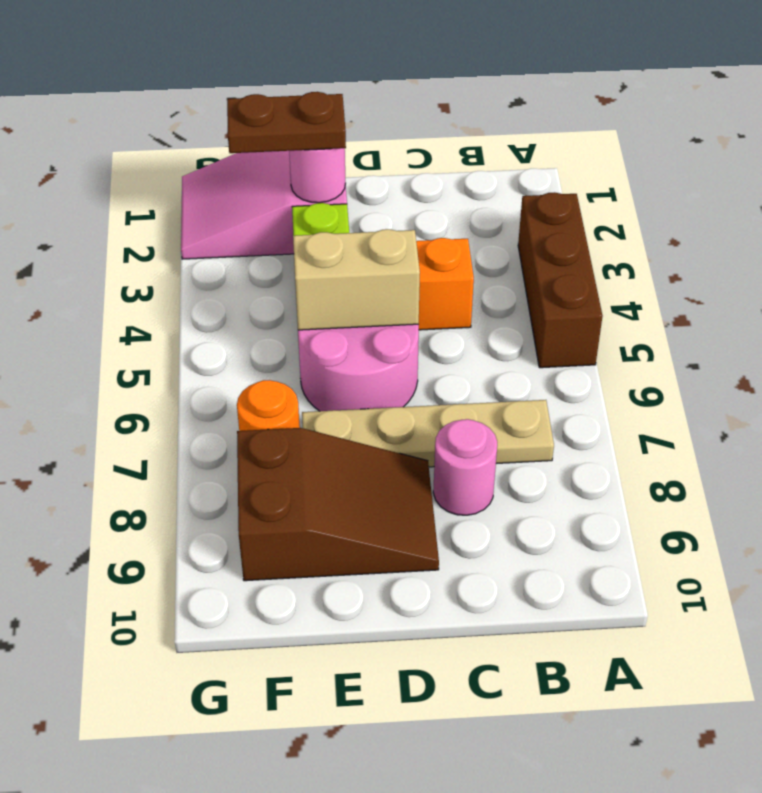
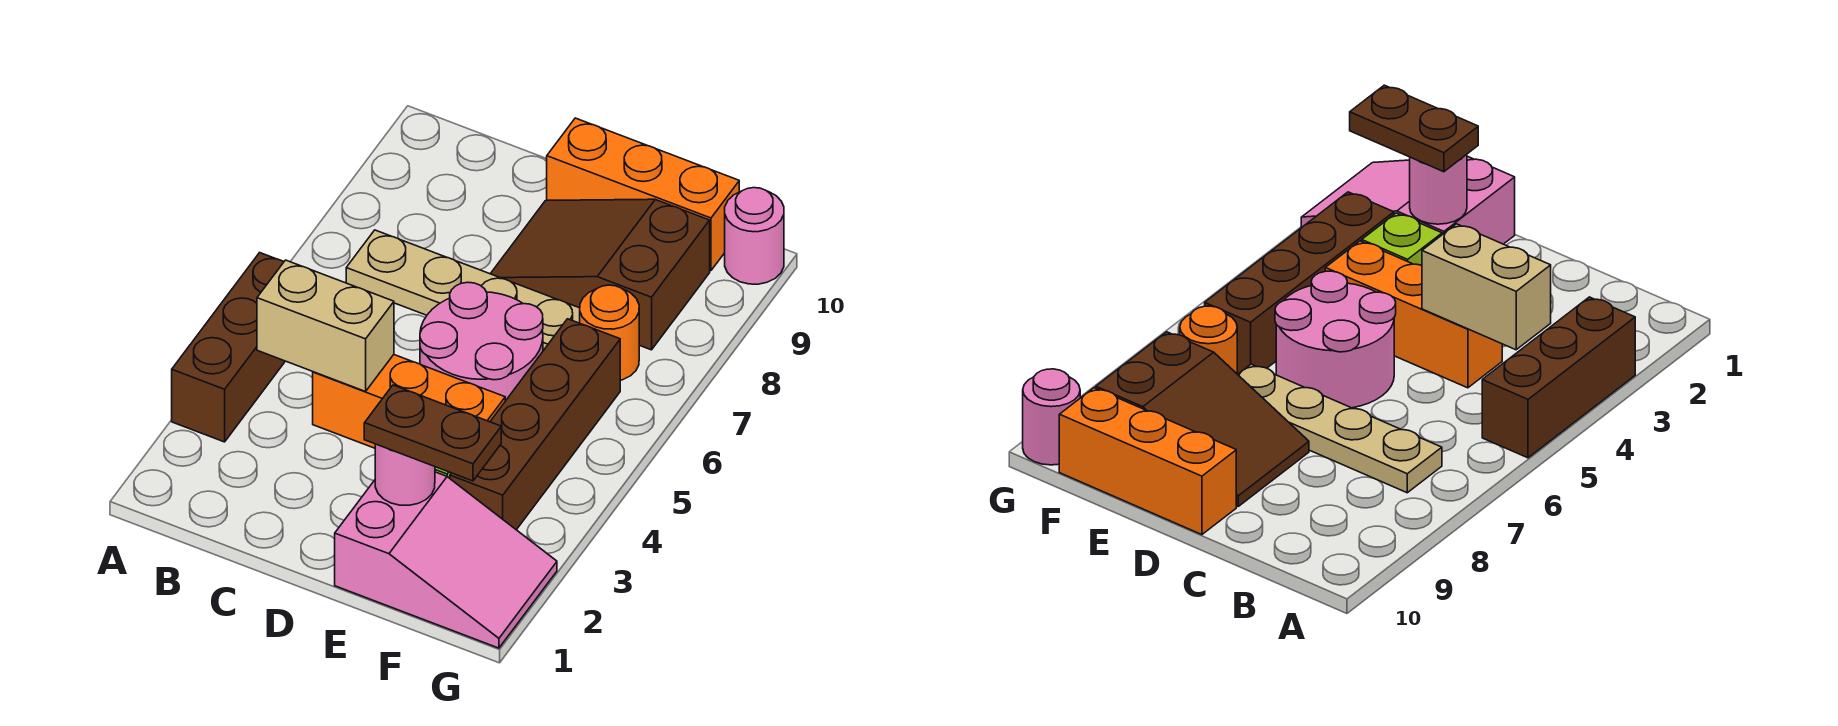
pink 1x1 round brick [433,419,497,515] -> pink 1x1 round brick moved to [725,188,784,284]
tan 1x2 brick [293,229,420,330] -> tan 1x2 brick moved to [257,260,394,391]
none -> orange 1x3 brick [547,118,739,271]
none -> brown 1x4 brick [450,319,620,530]

